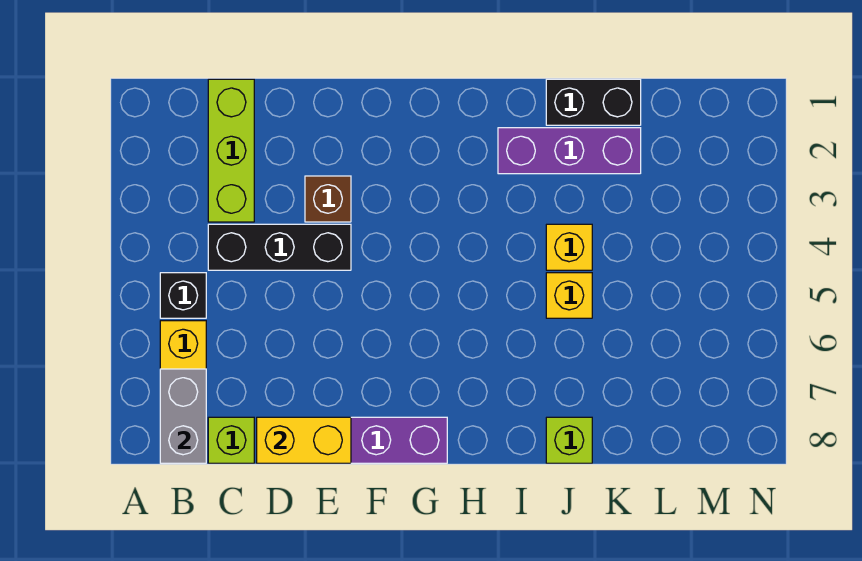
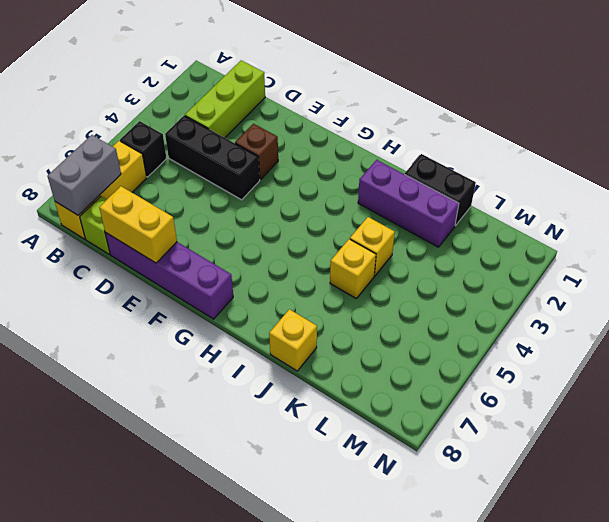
lime 1x1 brick [546,417,592,463] -> yellow 1x1 brick [269,309,317,371]

